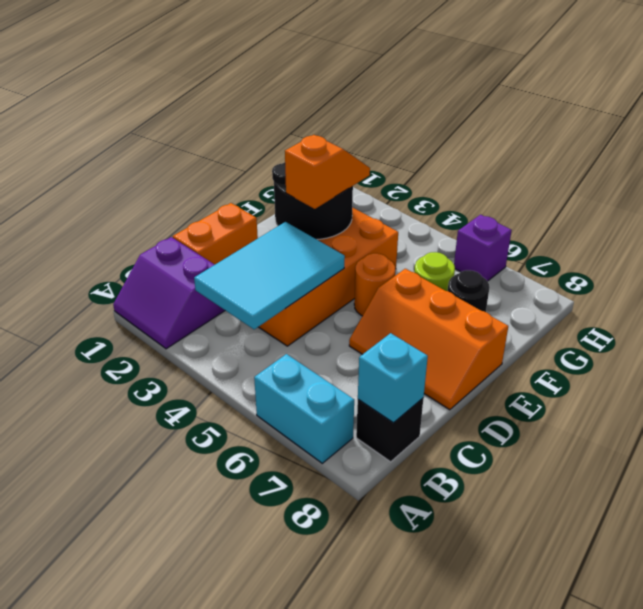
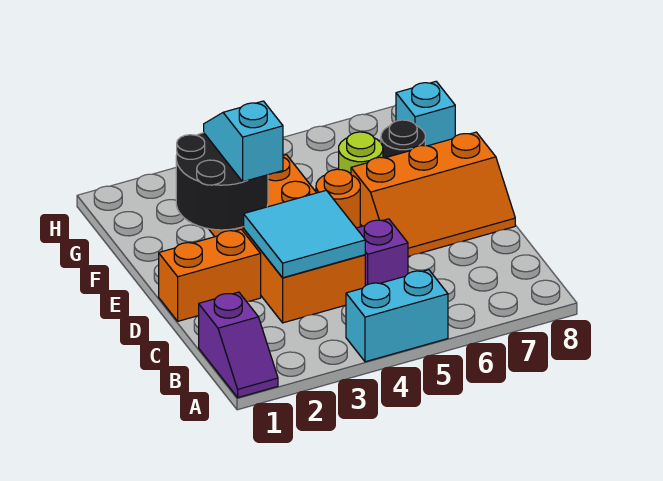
purple 2x2 slope [113,237,225,349] -> purple 1x2 slope [199,292,278,398]
cyan 1x2 brick [254,354,354,463] -> cyan 1x2 brick moved to [346,270,448,362]
cyan 2x3 tile [194,222,345,329] -> cyan 2x2 tile [244,190,365,278]
black 1x1 brick [356,398,423,462] -> none
cyan 1x1 brick [358,333,428,423] -> cyan 1x1 brick moved to [396,81,455,146]
orange 1x2 brick [173,203,258,264] -> orange 1x2 brick turned to [159,229,261,321]
orange 1x2 slope [285,135,370,209] -> cyan 1x2 slope [204,101,283,182]
purple 1x1 brick [454,215,512,281] -> purple 1x1 brick moved to [356,219,408,286]

